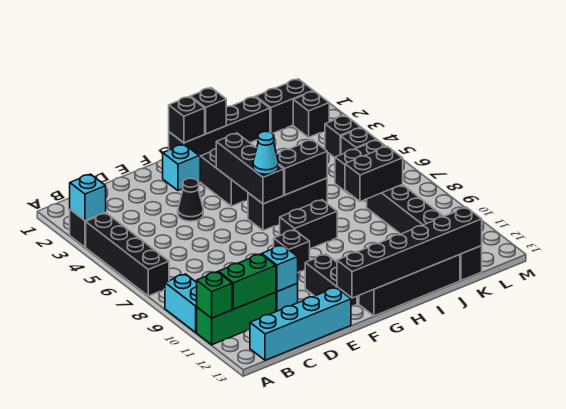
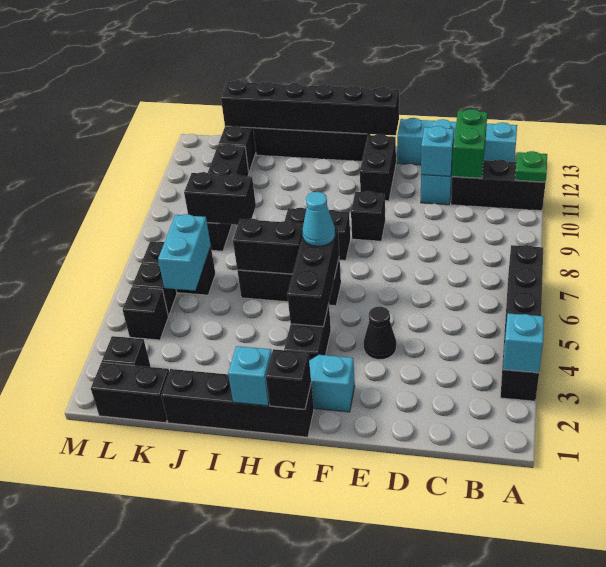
cyan 1x2 brick [165,274,197,332] -> cyan 1x2 brick moved to [158,214,211,291]
green 1x3 brick [197,292,276,345] -> black 1x3 brick [451,159,546,211]
green 1x1 brick [197,272,232,318] -> green 1x1 plate [515,151,547,182]
green 1x2 brick [218,254,276,309] -> green 1x2 brick turned to [452,109,487,178]
black 1x1 brick [191,88,226,134] -> cyan 1x1 brick [228,346,272,406]

